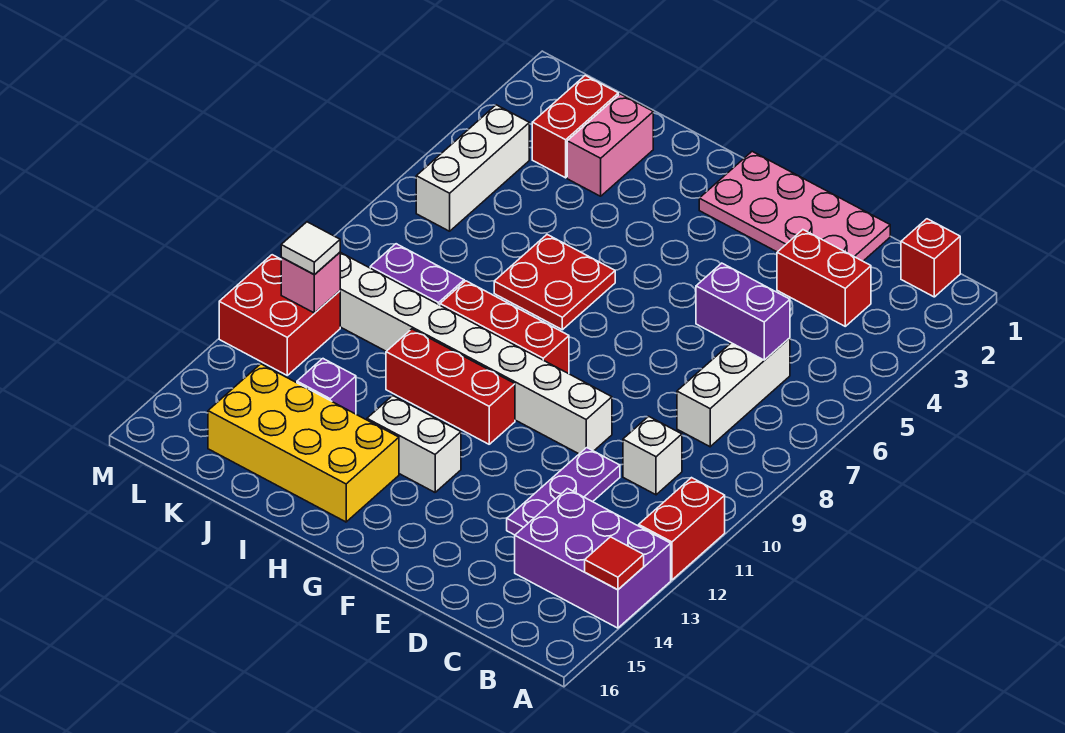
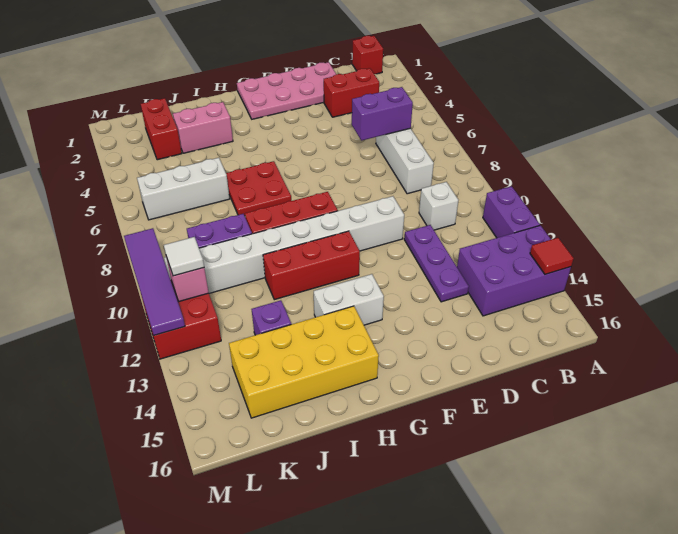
red 1x2 brick [639,478,725,580] -> purple 1x2 brick [483,186,540,238]
pink 1x2 brick [567,94,653,196] -> pink 1x2 brick turned to [173,102,233,153]
white 1x3 brick [416,105,529,231] -> white 1x3 brick turned to [137,158,230,220]
none -> purple 1x4 tile [124,228,185,335]

